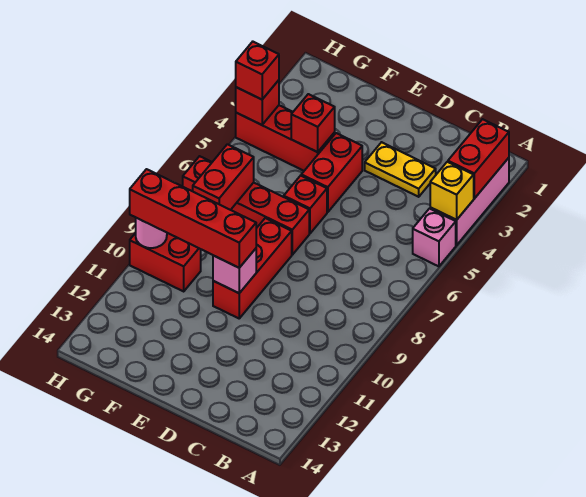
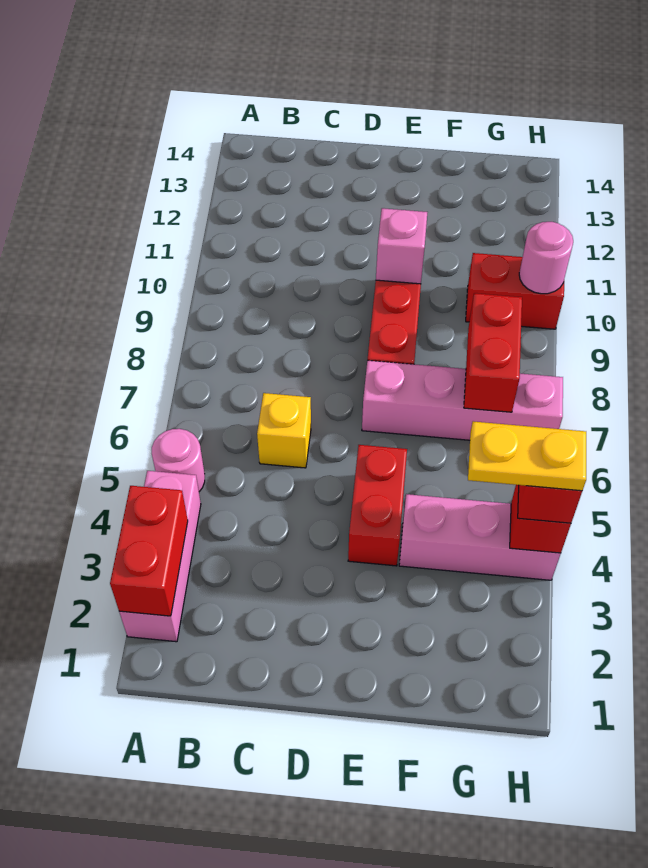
yellow 1x1 brick [430,162,474,220] -> yellow 1x1 brick moved to [257,393,311,468]
pink 1x1 brick [413,209,456,266] -> pink 1x1 round brick [152,429,205,492]
yellow 1x2 plate [365,142,436,197] -> yellow 1x2 plate moved to [468,421,586,491]
red 1x1 brick [284,176,327,233] -> none
red 1x4 brick [183,156,309,255] -> pink 1x4 brick [362,360,563,440]
red 1x4 brick [130,169,256,268] -> none
red 1x3 brick [236,105,335,171] -> pink 1x3 brick [399,494,561,580]
red 1x1 brick [291,94,335,152] -> none

